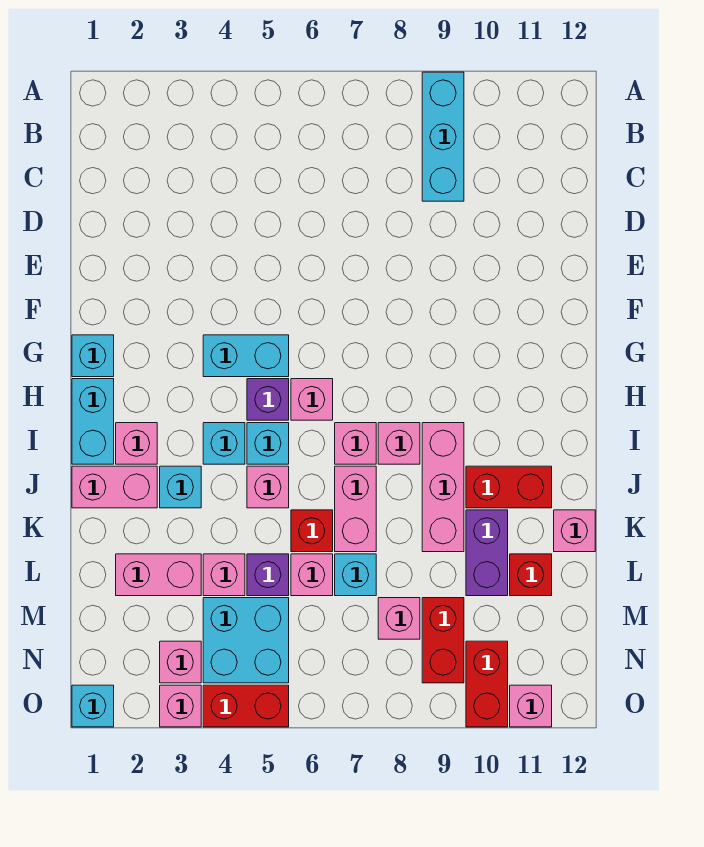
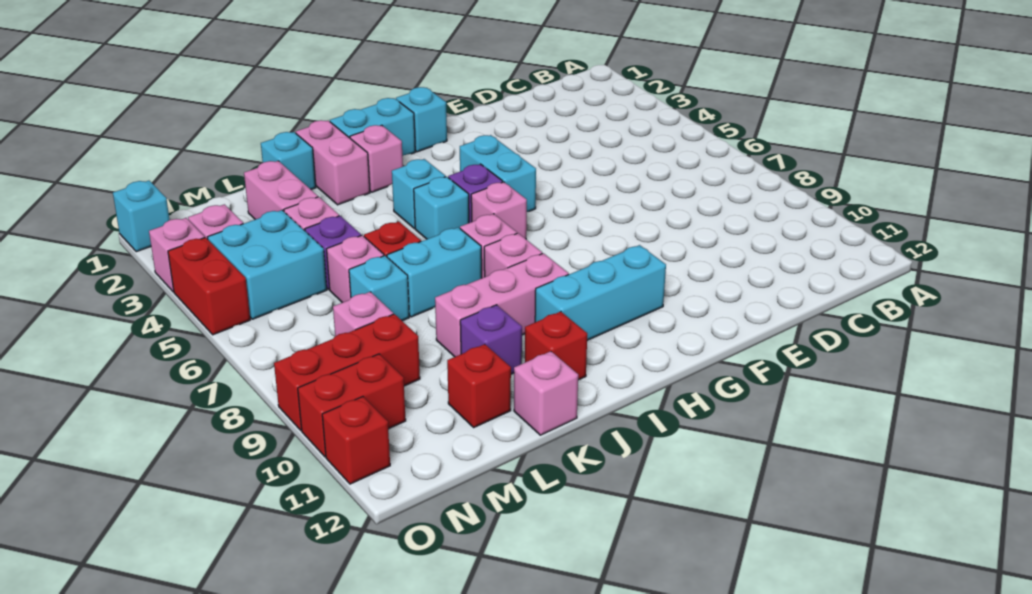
cyan 1x3 brick [422,72,464,201] -> cyan 1x3 brick moved to [535,245,666,340]
cyan 1x1 brick [160,466,201,508] -> cyan 1x1 brick moved to [261,132,316,189]
pink 1x1 brick [247,466,289,508] -> none
pink 1x2 brick [335,466,376,552] -> cyan 1x2 brick [387,227,482,317]
red 1x2 brick [466,466,552,508] -> red 1x1 brick [525,312,587,380]
purple 1x2 brick [466,510,508,596] -> purple 1x1 brick [460,305,522,374]
red 1x2 brick [422,598,464,683] -> red 1x3 brick [274,314,420,430]
pink 1x1 brick [510,685,552,727] -> red 1x1 brick [322,397,390,484]

